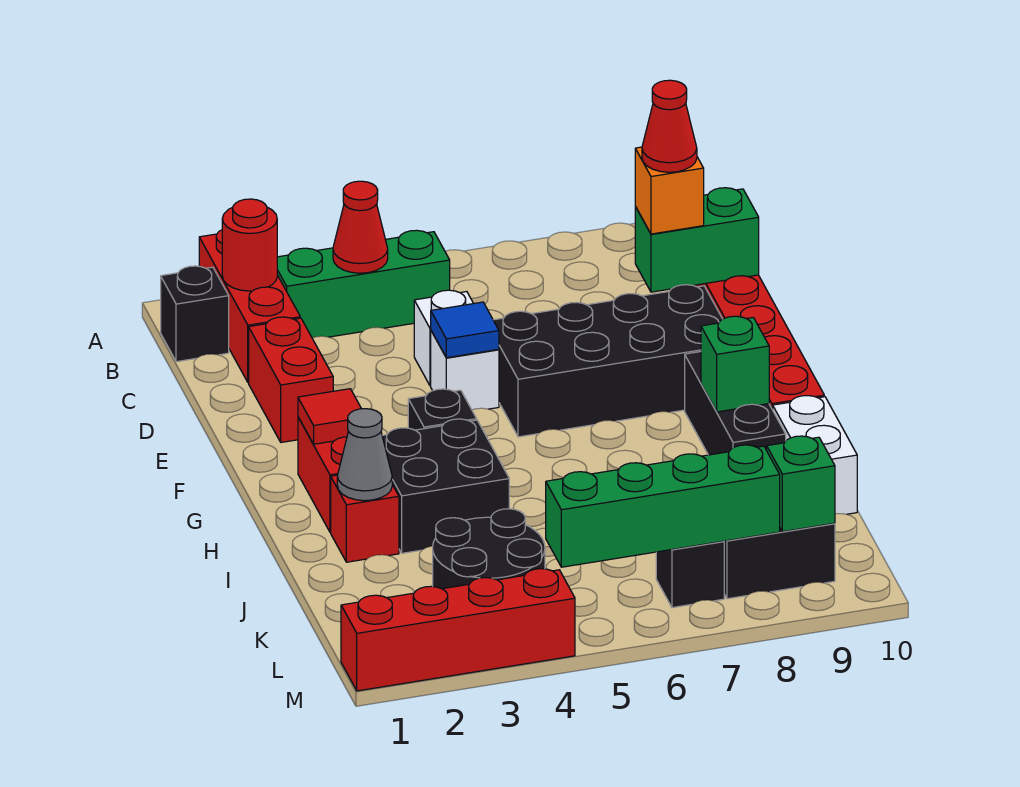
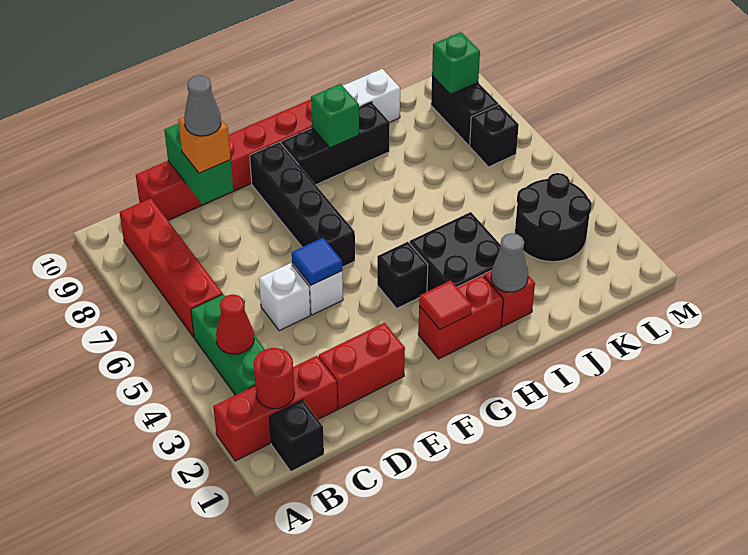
red 1x1 cone [642,80,697,172] -> grey 1x1 cone [184,76,221,136]
black 2x4 brick [493,285,722,437] -> black 1x4 brick [250,142,355,267]
green 1x4 brick [546,445,780,567] -> none
red 1x4 brick [341,569,575,691] -> red 1x4 brick moved to [119,198,223,337]

